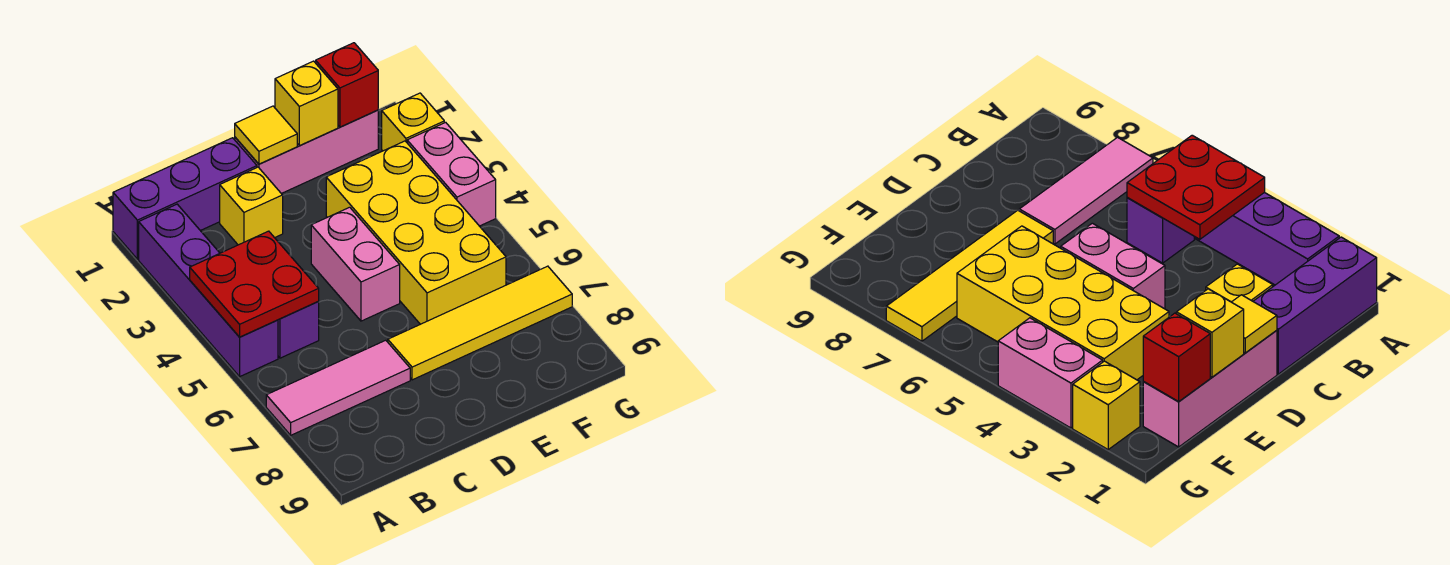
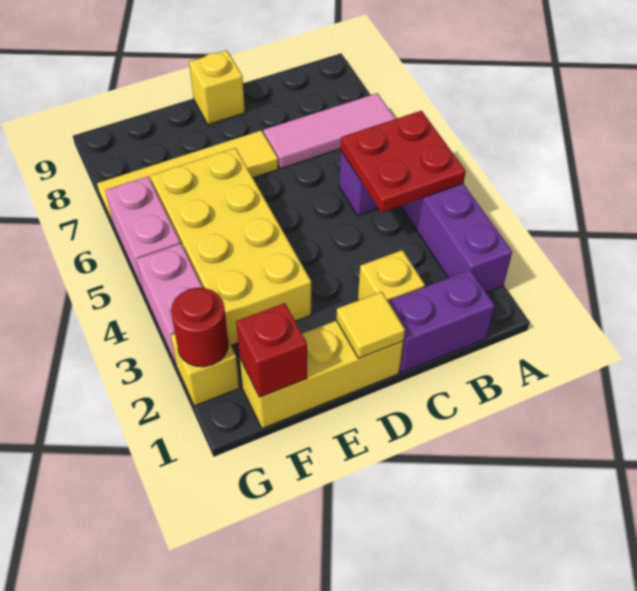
purple 1x3 brick [113,138,257,259] -> purple 1x2 brick [388,270,495,373]
pink 1x3 brick [235,110,378,194] -> yellow 1x3 brick [240,321,403,428]
pink 1x2 brick [311,207,400,321] -> pink 1x2 brick moved to [105,176,181,290]
yellow 1x1 brick [275,61,338,146] -> yellow 1x1 brick moved to [189,50,245,125]
none -> red 1x1 round brick [171,288,228,367]

